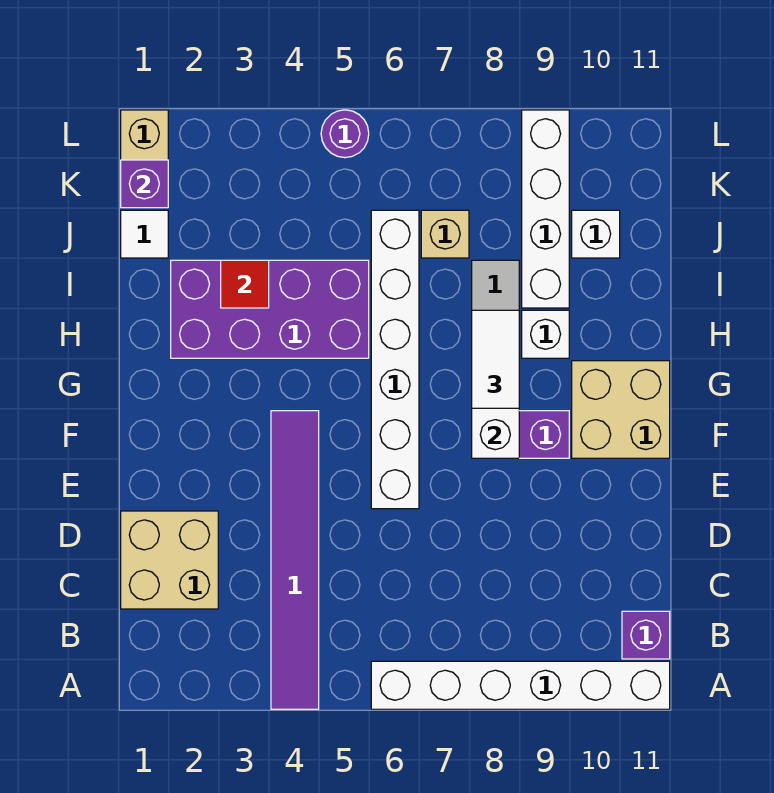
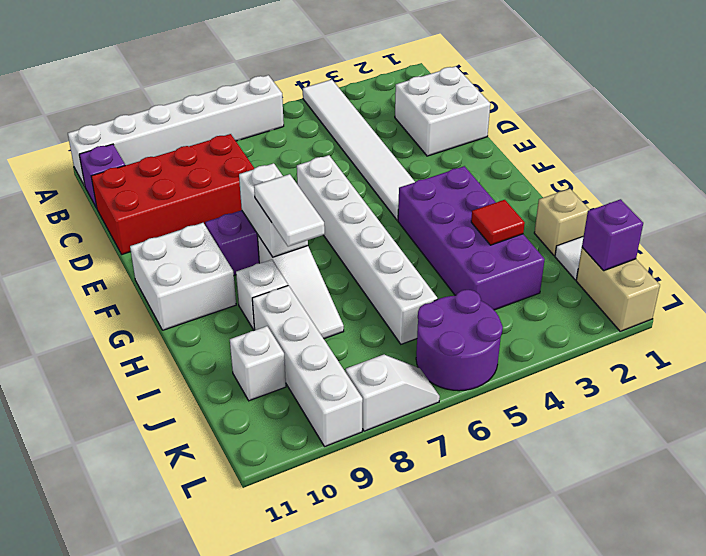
purple 1x6 tile [271,411,319,709] -> white 1x6 tile [303,80,415,220]
tan 2x2 brick [121,511,218,609] -> white 2x2 brick [395,66,490,156]
none -> red 2x4 brick [91,134,254,254]
tan 2x2 brick [572,361,670,458] -> white 2x2 brick [130,223,236,330]
purple 2x4 brick [171,260,369,358] -> purple 2x4 brick turned to [398,166,545,310]
tan 1x1 brick [421,210,469,258] -> tan 1x1 brick moved to [534,189,590,255]
purple 1x1 round brick [321,110,369,158] -> purple 2x2 round brick [416,290,503,391]
none -> white 1x2 slope [346,355,440,431]

